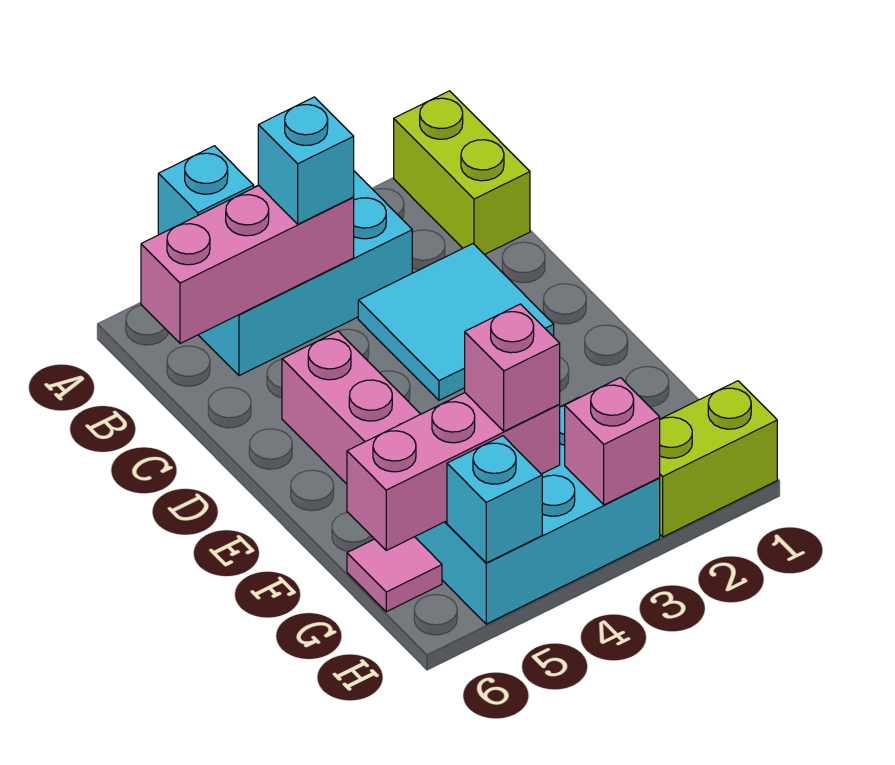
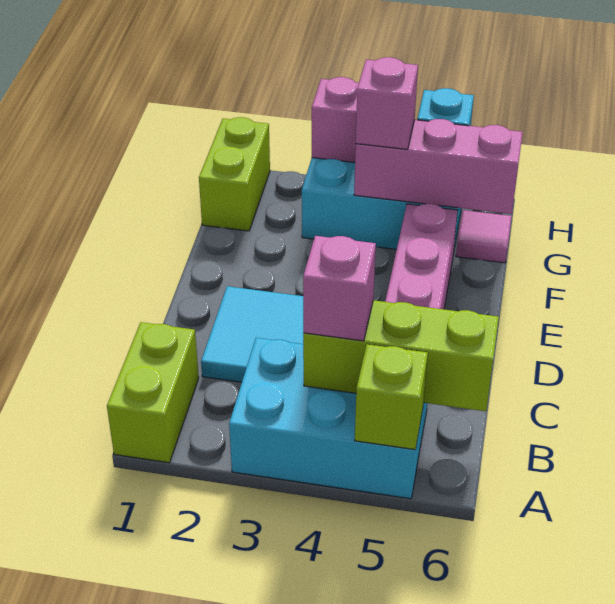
cyan 1x1 brick [158,146,254,235] -> lime 1x1 brick [355,344,428,450]
pink 1x3 brick [141,186,354,344] -> lime 1x3 brick [303,300,499,411]
cyan 1x1 brick [258,97,354,224] -> pink 1x1 brick [303,236,376,341]
lime 1x2 brick [660,381,777,537] -> lime 1x2 brick turned to [199,117,270,231]

